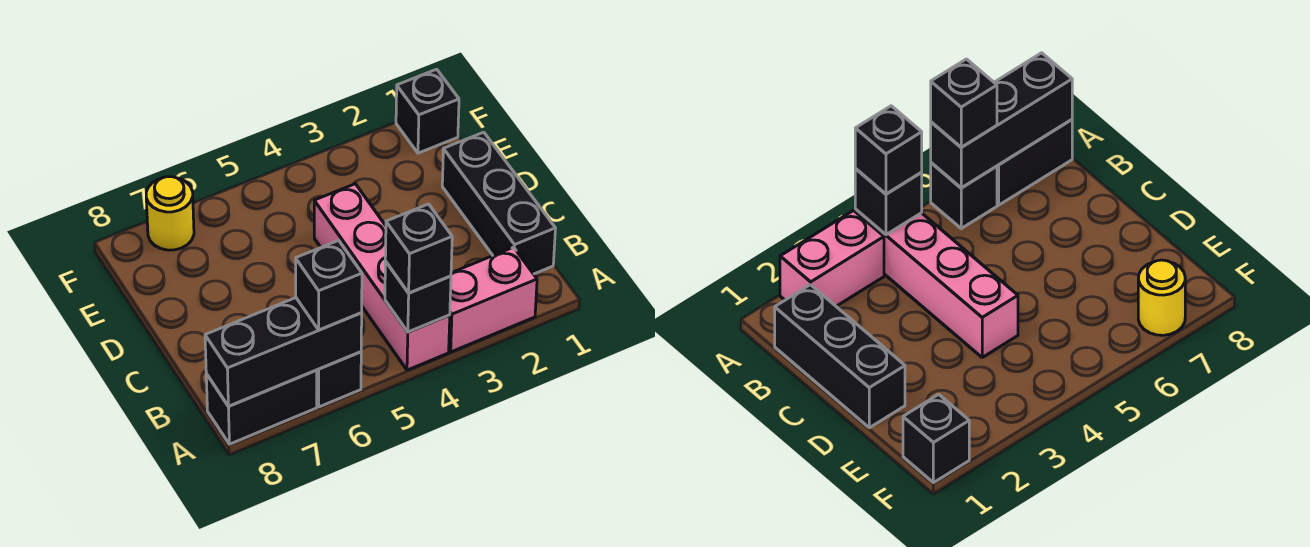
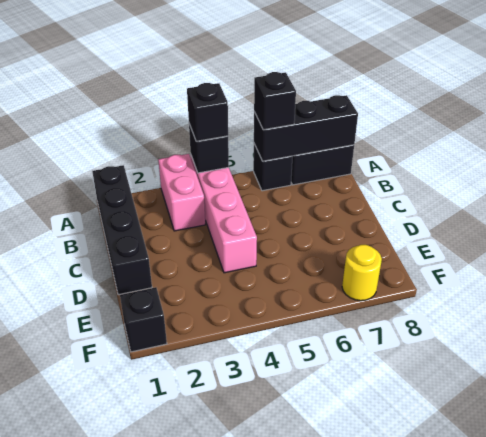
pink 1x2 brick [449,247,537,352] -> pink 1x2 brick turned to [158,154,205,231]
black 1x3 brick [442,132,556,274] -> black 1x4 brick [92,165,152,295]

